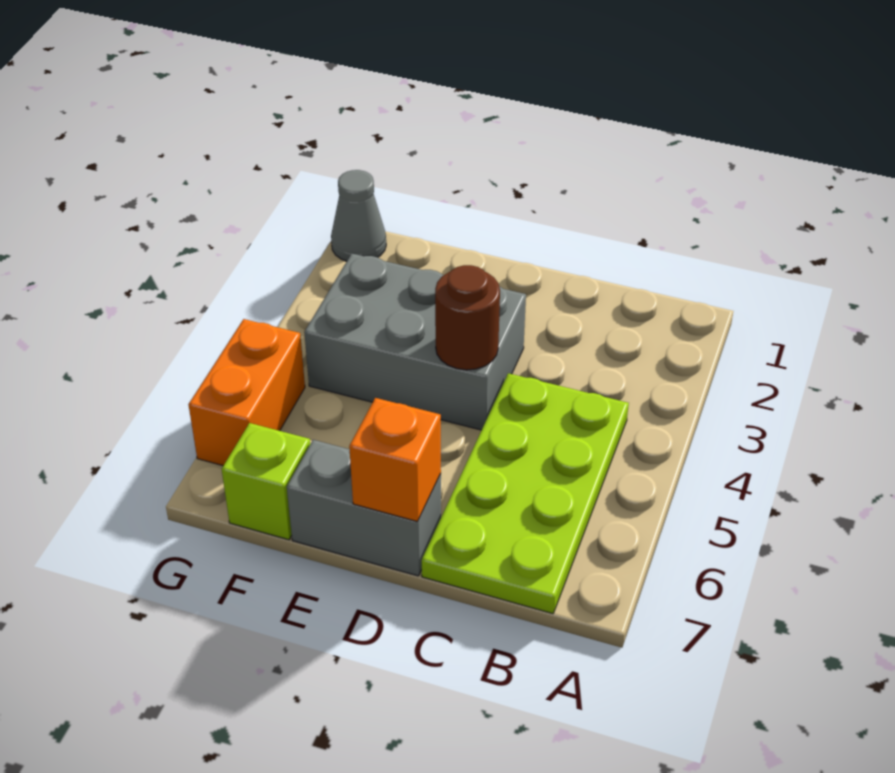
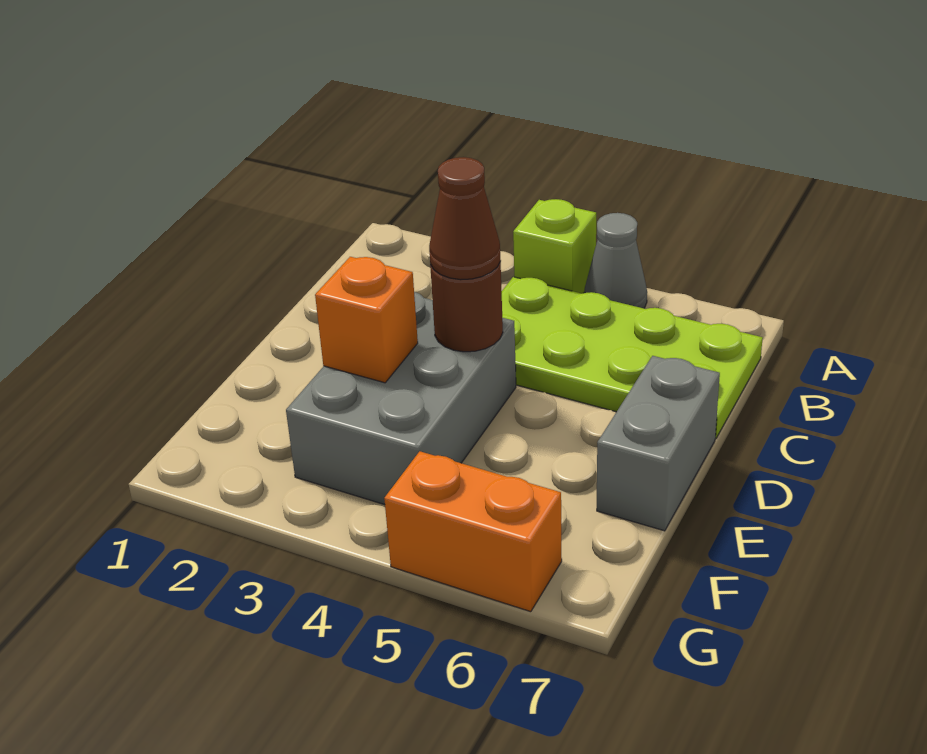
none -> brown 1x1 cone [429,157,501,280]
orange 1x1 brick [349,398,441,522] -> orange 1x1 brick moved to [315,257,418,383]
lime 1x1 brick [222,423,310,540] -> lime 1x1 brick moved to [513,199,596,294]
grey 1x1 cone [331,170,386,261] -> grey 1x1 cone moved to [585,213,647,308]

